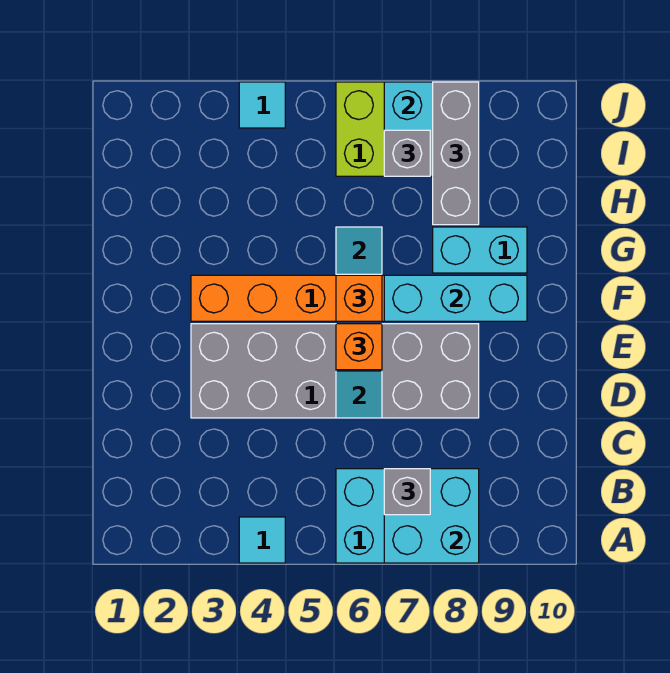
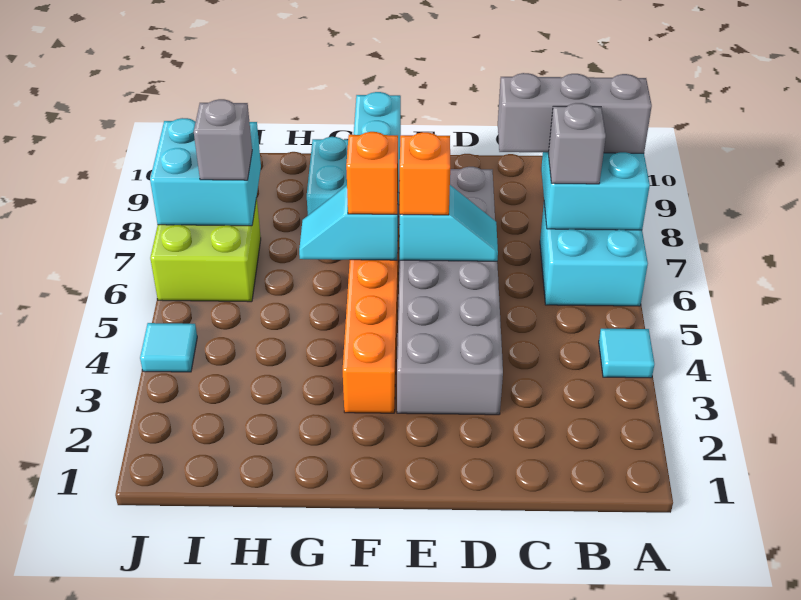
grey 1x3 brick [433,82,479,225] -> grey 1x3 brick moved to [498,73,652,153]

